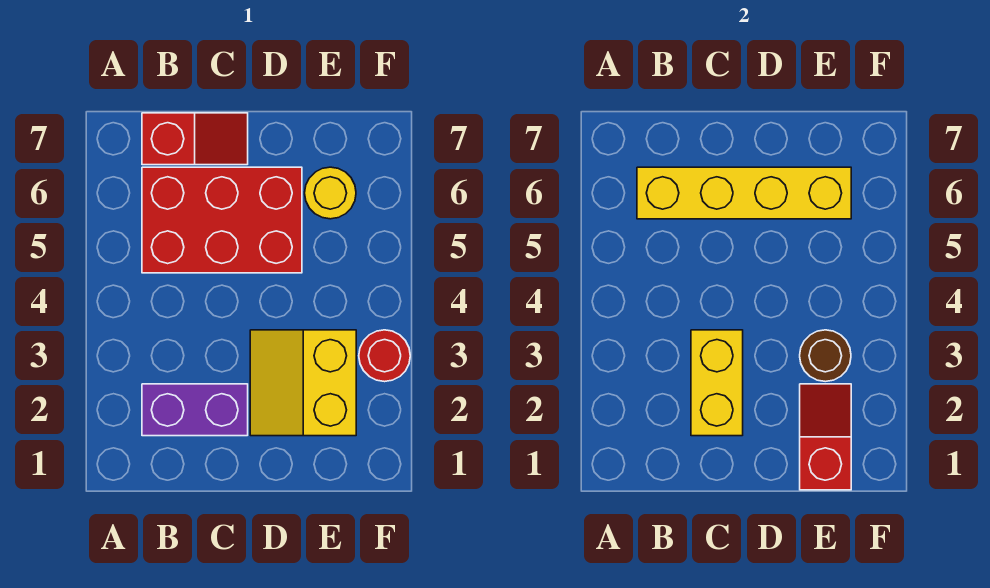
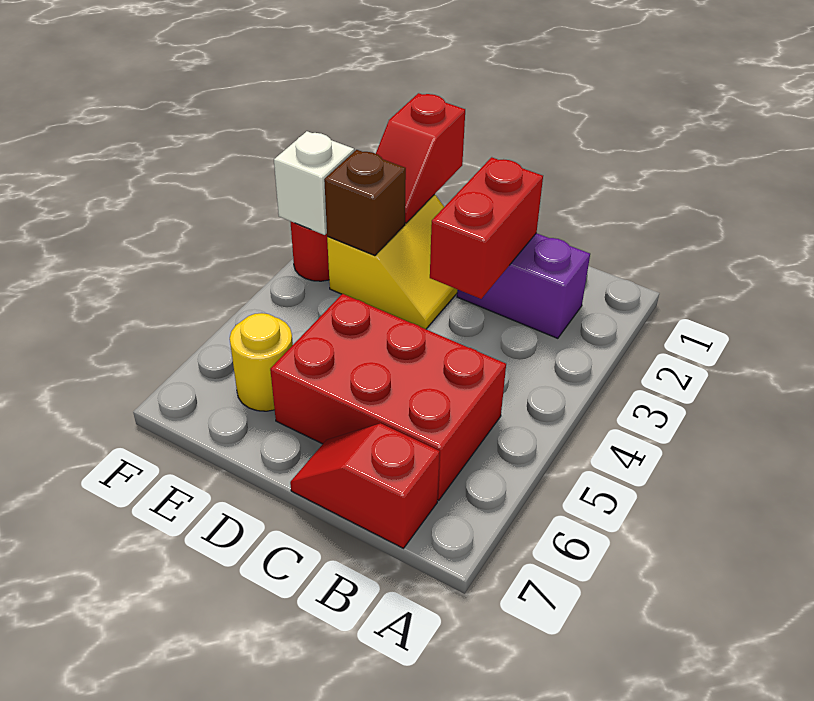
yellow 1x4 brick [637,167,851,219] -> none
yellow 1x2 brick [691,330,743,436] -> red 1x2 brick [430,157,543,299]
brown 1x1 round brick [800,330,851,382] -> brown 1x1 brick [324,150,406,256]
none -> white 1x1 brick [274,131,354,235]

